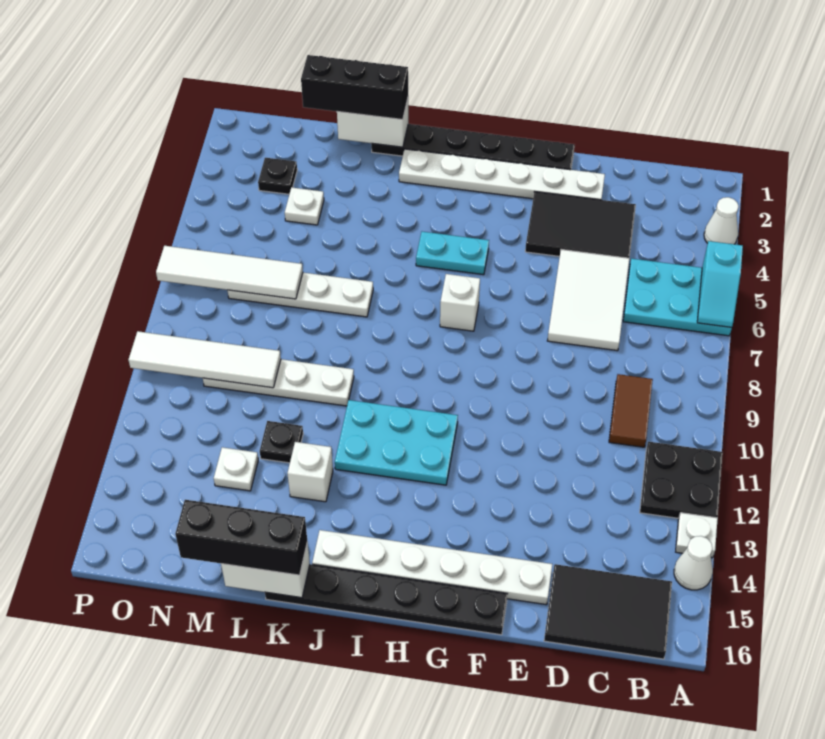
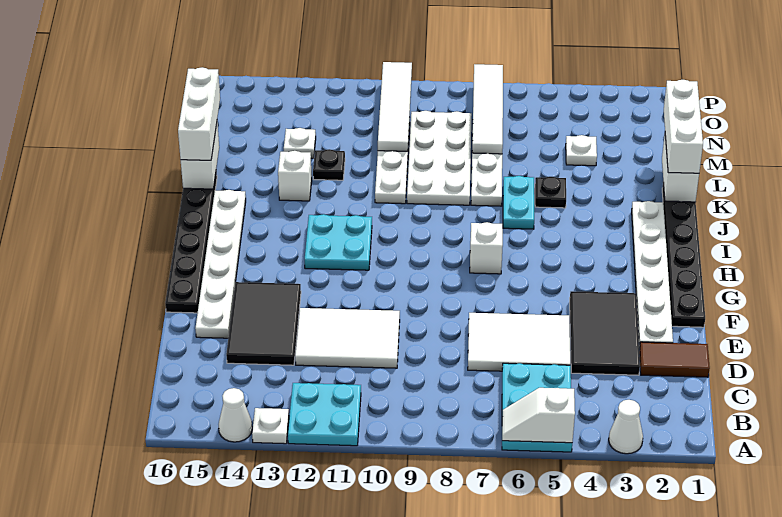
cyan 1x2 slope [697,241,743,327] -> white 1x2 slope [502,388,575,443]
black 2x2 plate [640,442,723,518] -> cyan 2x2 plate [288,383,361,446]
black 2x3 tile [544,564,672,659] -> black 2x3 tile moved to [226,282,301,365]
brown 1x2 tile [609,374,653,447] -> brown 1x2 tile moved to [639,342,710,377]
none -> white 2x3 tile [295,308,400,368]
cyan 1x2 plate [416,232,489,275] -> cyan 1x2 plate moved to [503,176,534,229]
cyan 2x3 plate [335,400,458,485] -> cyan 2x2 plate [305,214,372,270]
black 1x3 brick [301,55,408,120] -> white 1x3 brick [664,80,703,173]
none -> white 2x4 plate [407,111,472,205]
black 1x3 brick [175,500,307,575] -> white 1x3 brick [178,67,220,160]
black 1x1 plate [258,158,297,194] -> black 1x1 plate moved to [535,177,566,208]

